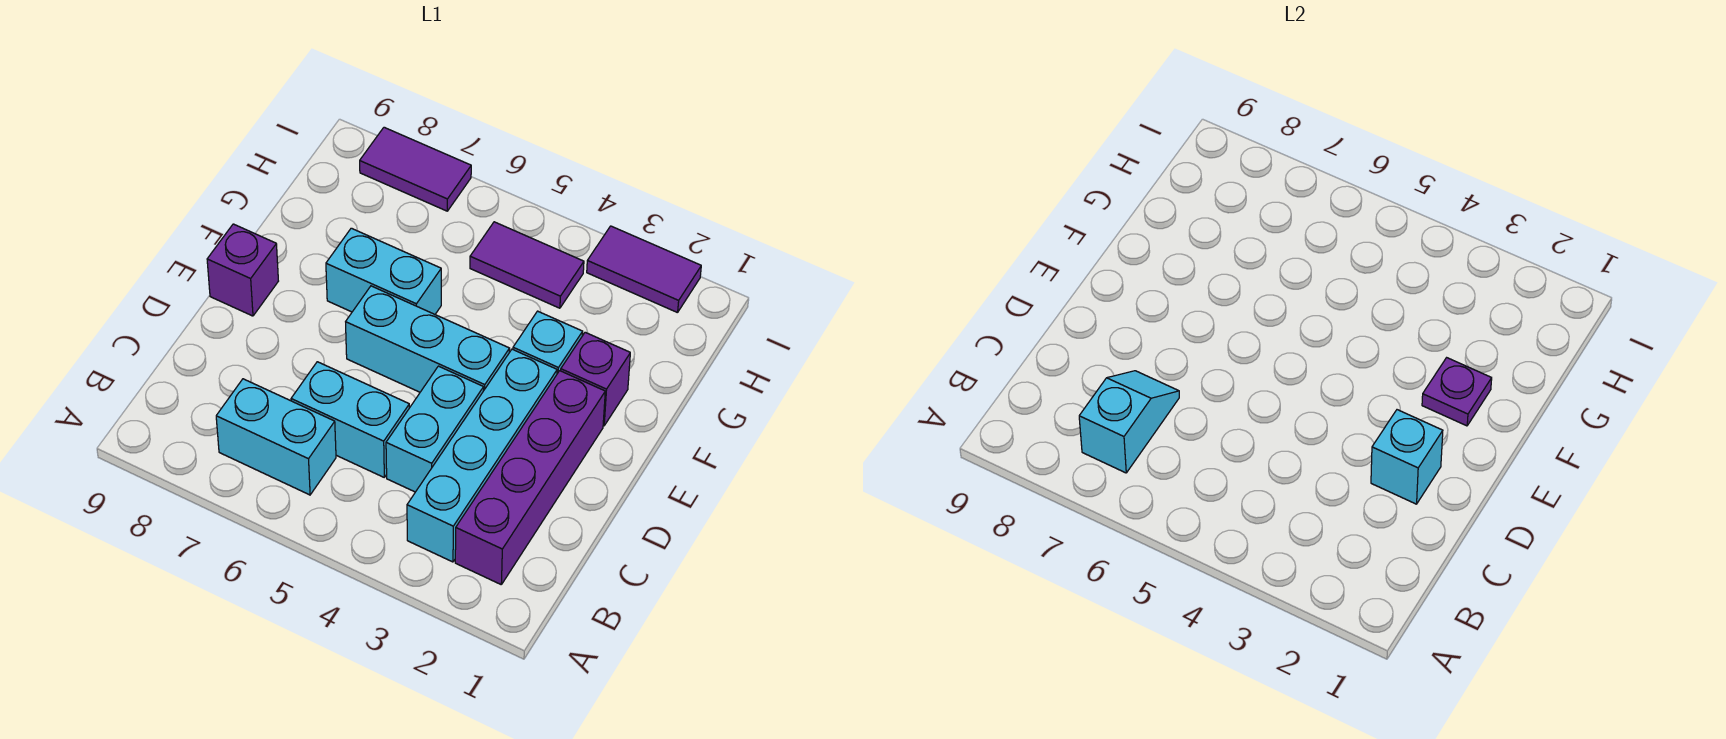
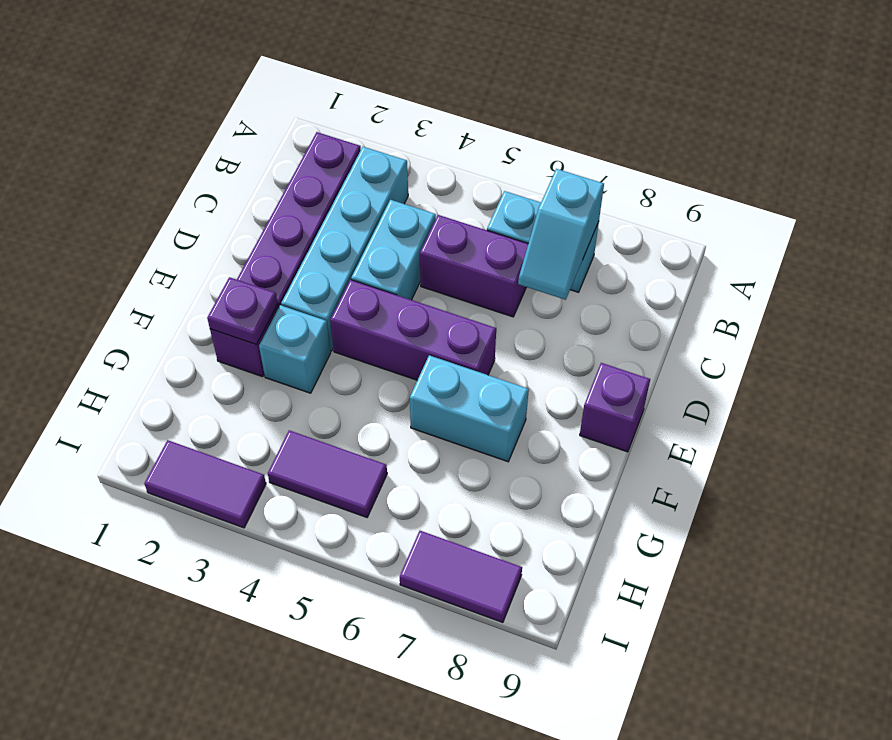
cyan 1x2 brick [291,362,409,477] -> purple 1x2 brick [420,215,528,317]
cyan 1x1 brick [1371,410,1443,504] -> none
cyan 1x3 brick [346,286,510,392] -> purple 1x3 brick [330,280,496,380]

